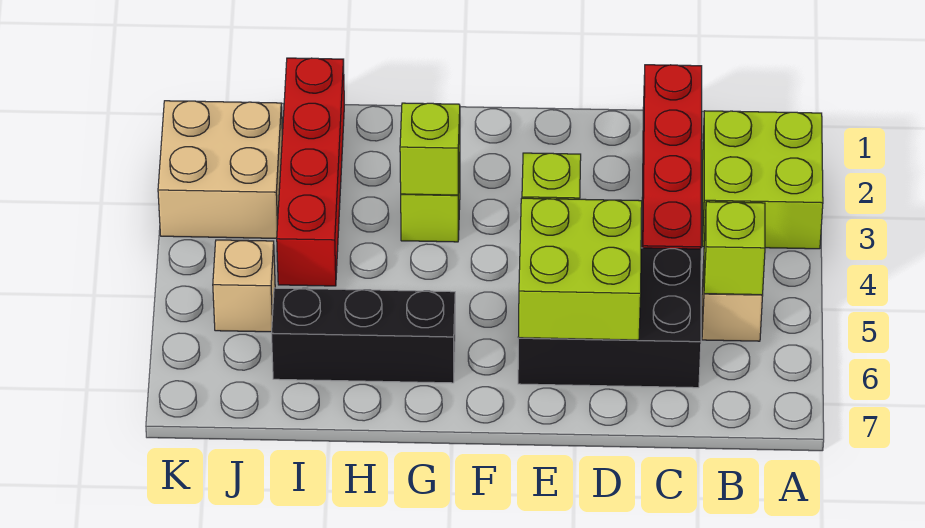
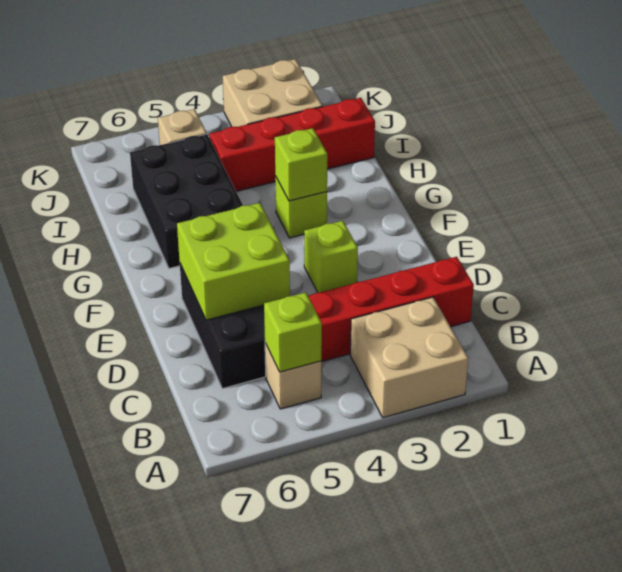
lime 2x2 brick [702,111,823,249] -> tan 2x2 brick [350,297,468,418]
black 1x3 brick [272,288,455,383] -> black 2x3 brick [130,134,243,268]

